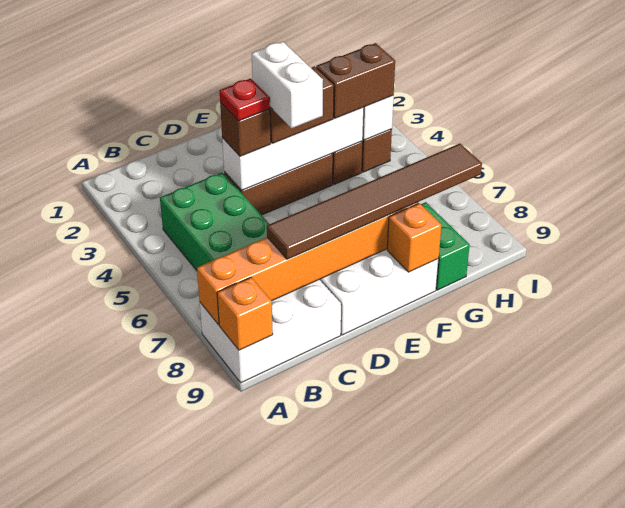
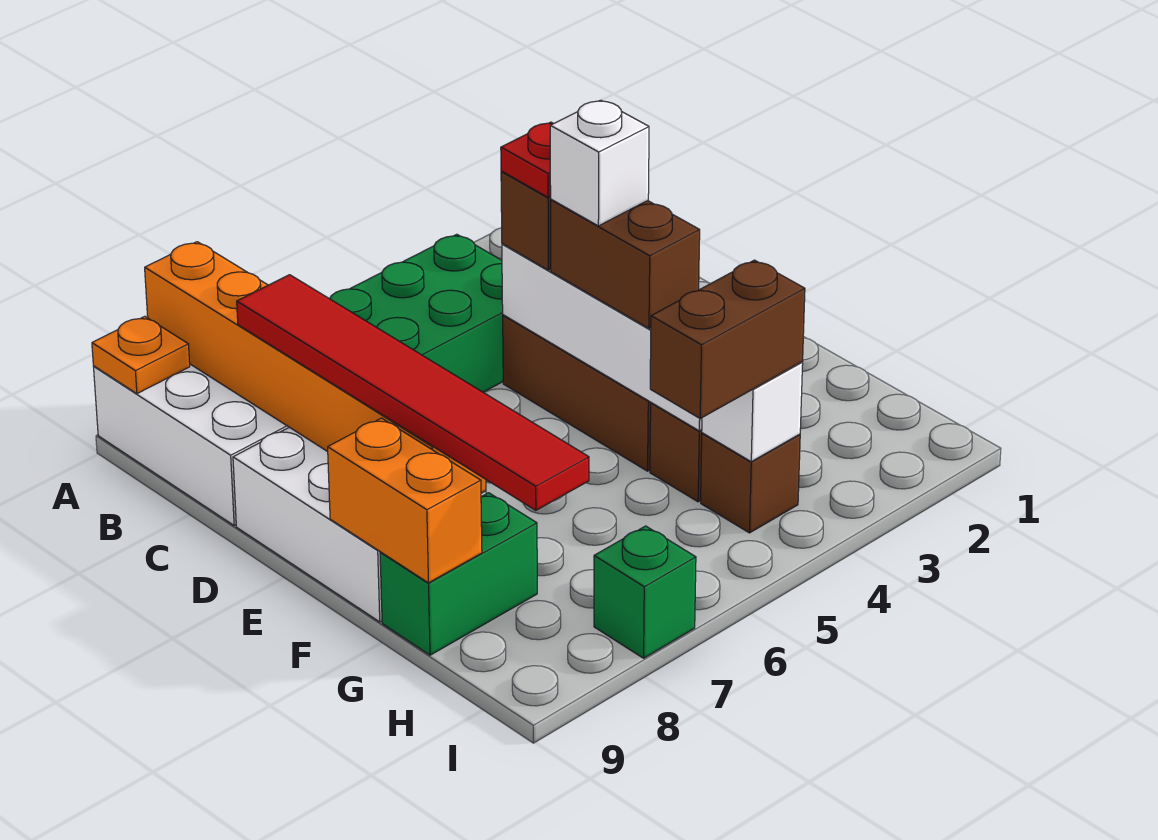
orange 1x1 brick [217,277,273,350] -> orange 1x1 plate [92,316,190,394]
brown 1x6 tile [267,144,482,259] -> red 1x6 tile [237,275,589,510]
white 1x2 brick [252,42,323,128] -> white 1x1 brick [550,100,649,226]
orange 1x1 brick [387,203,441,272] -> orange 1x2 brick [328,418,482,583]
brown 1x2 brick [316,43,395,118] -> brown 1x2 brick turned to [650,260,805,418]
none -> green 1x1 brick [594,526,696,658]

